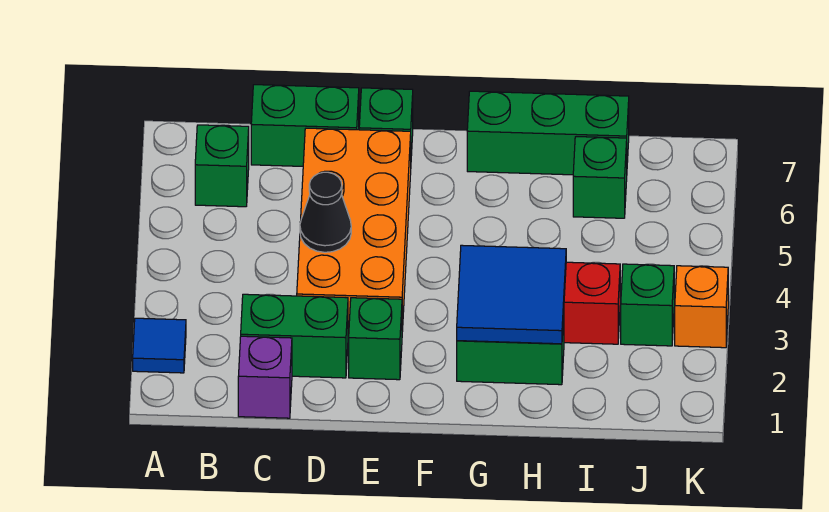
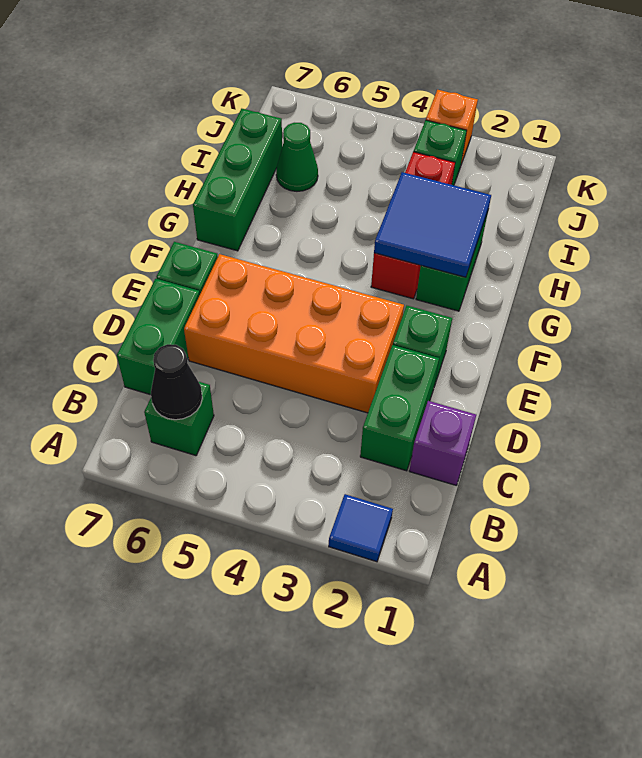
black 1x1 cone [300,172,351,252] -> black 1x1 cone moved to [151,344,202,420]
green 1x1 brick [573,137,627,218] -> green 1x1 cone [276,123,318,191]

